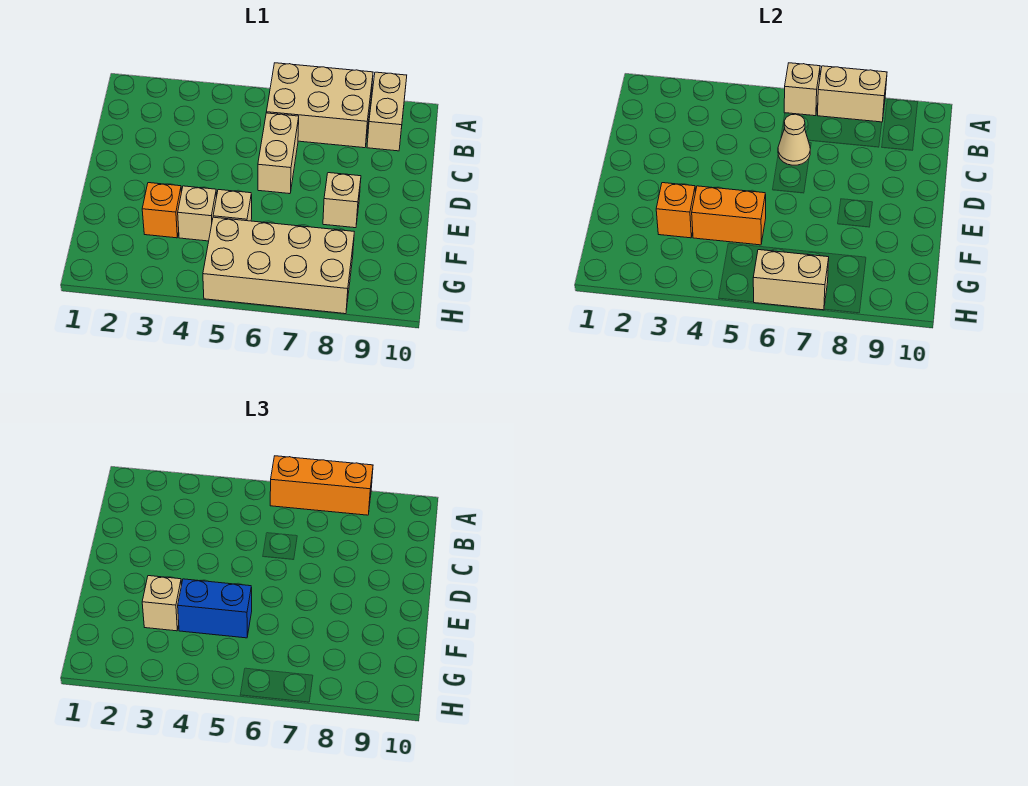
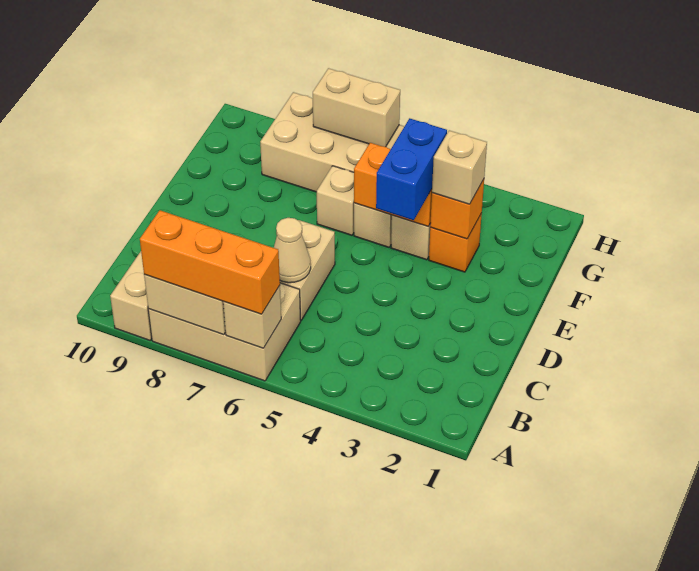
tan 1x1 brick [323,173,361,228] -> tan 1x1 brick moved to [317,166,354,235]
blue 1x2 brick [178,579,252,638] -> blue 1x2 brick turned to [376,118,447,220]

